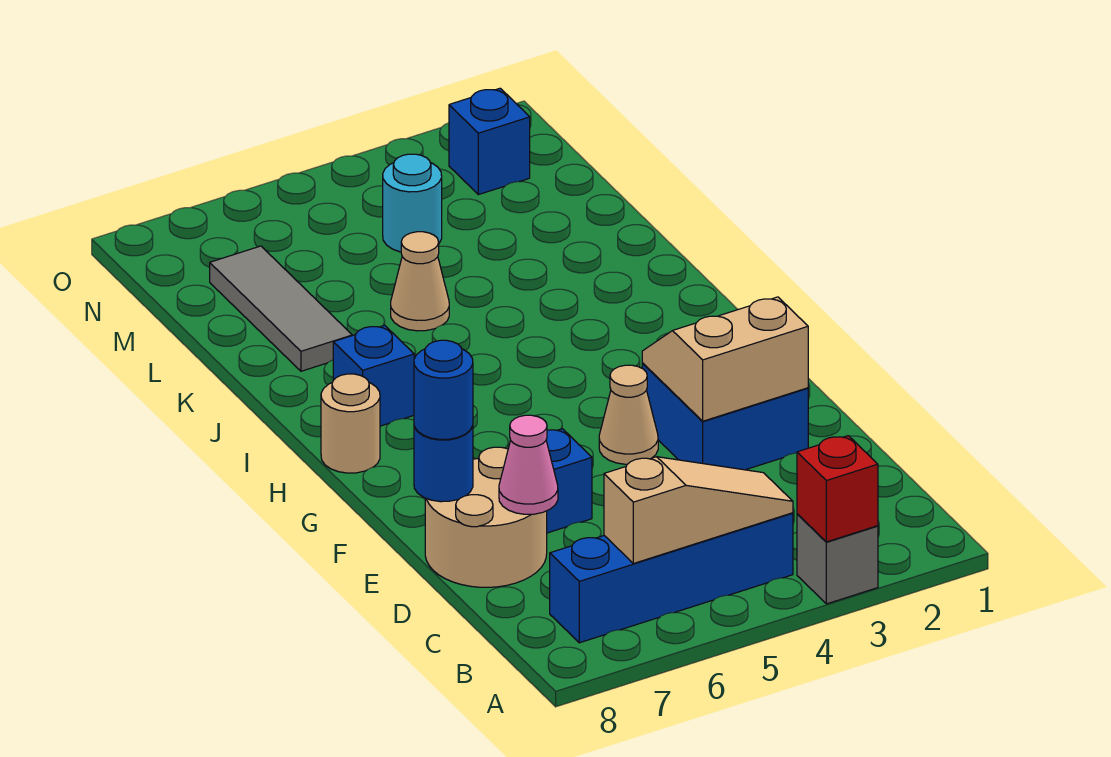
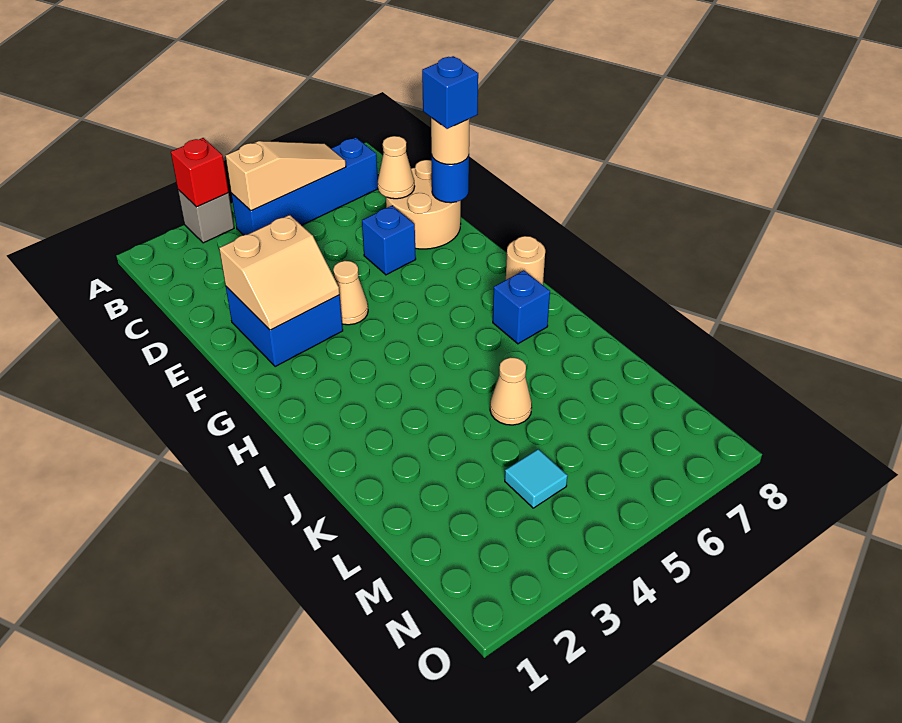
tan 1x3 slope [604,457,793,563] -> tan 1x3 slope turned to [225,141,346,211]
pink 1x1 cone [499,415,558,514] -> tan 1x1 cone [378,136,415,199]
blue 1x1 round brick [414,340,473,440] -> tan 1x1 round brick [431,118,470,165]
grey 1x3 tile [210,246,352,371] -> none
cyan 1x1 round brick [383,154,442,252] -> cyan 1x1 tile [505,449,567,508]
blue 1x1 brick [449,88,530,195] -> blue 1x1 brick moved to [422,56,478,129]

